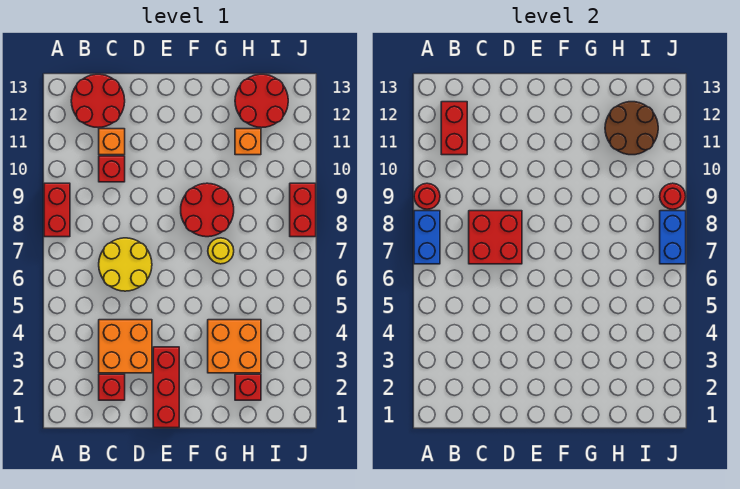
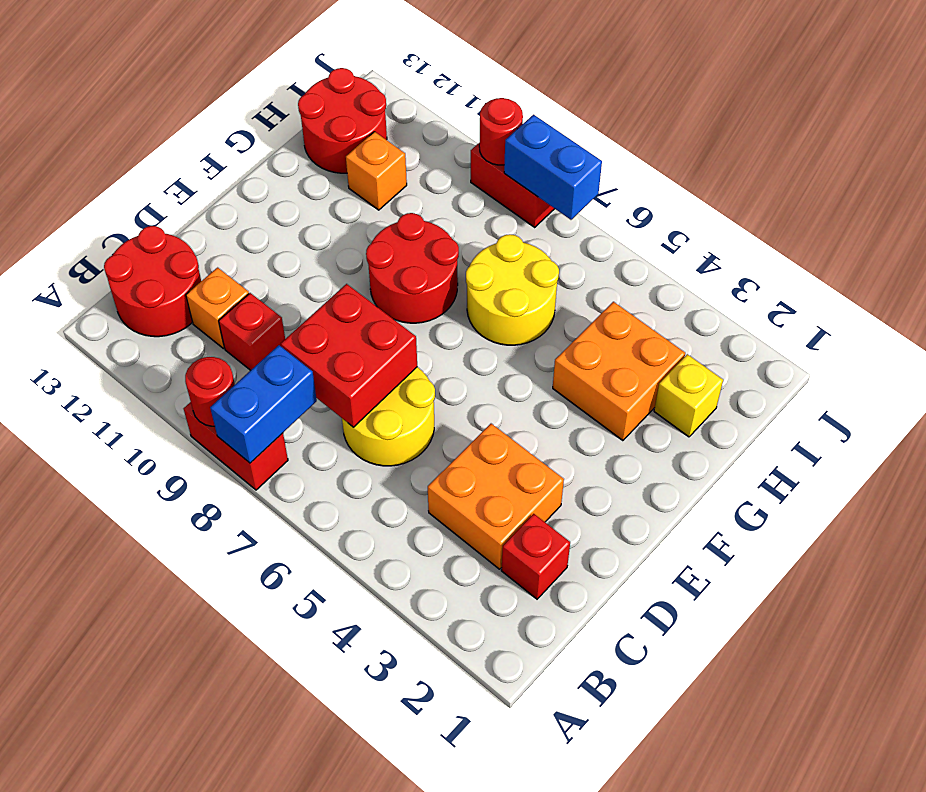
blue 1x2 brick [414,211,440,264] -> blue 1x2 brick turned to [210,345,317,463]
red 1x2 brick [441,102,467,155] -> none
red 1x3 brick [153,347,179,428] -> none
yellow 1x1 round brick [208,238,234,264] -> yellow 2x2 round brick [466,234,559,345]
red 1x1 brick [235,374,261,400] -> yellow 1x1 brick [654,354,723,437]
brown 2x2 round brick [605,102,658,155] -> none

